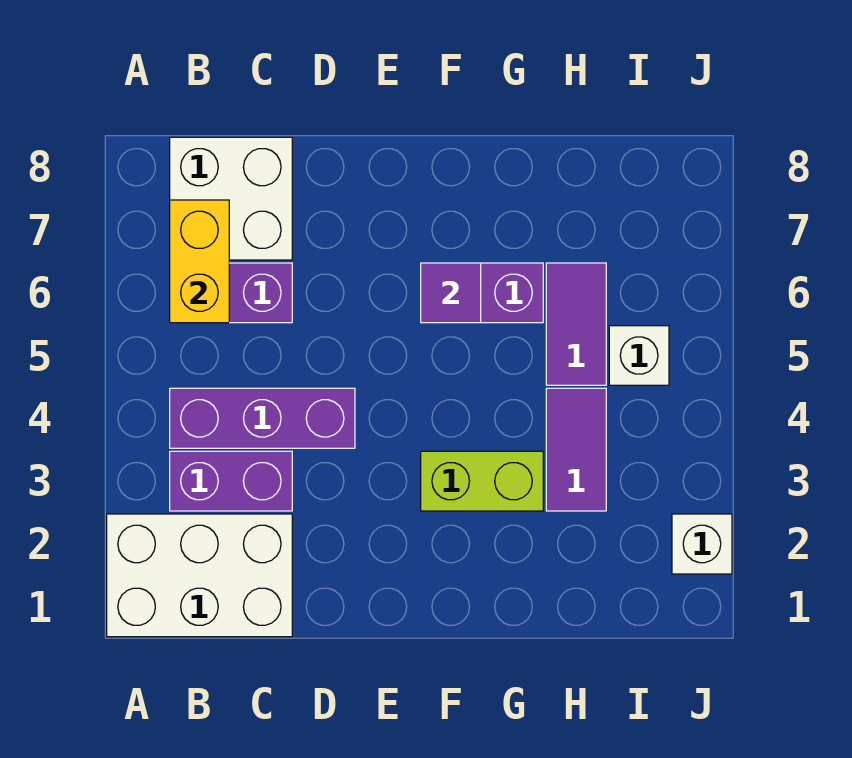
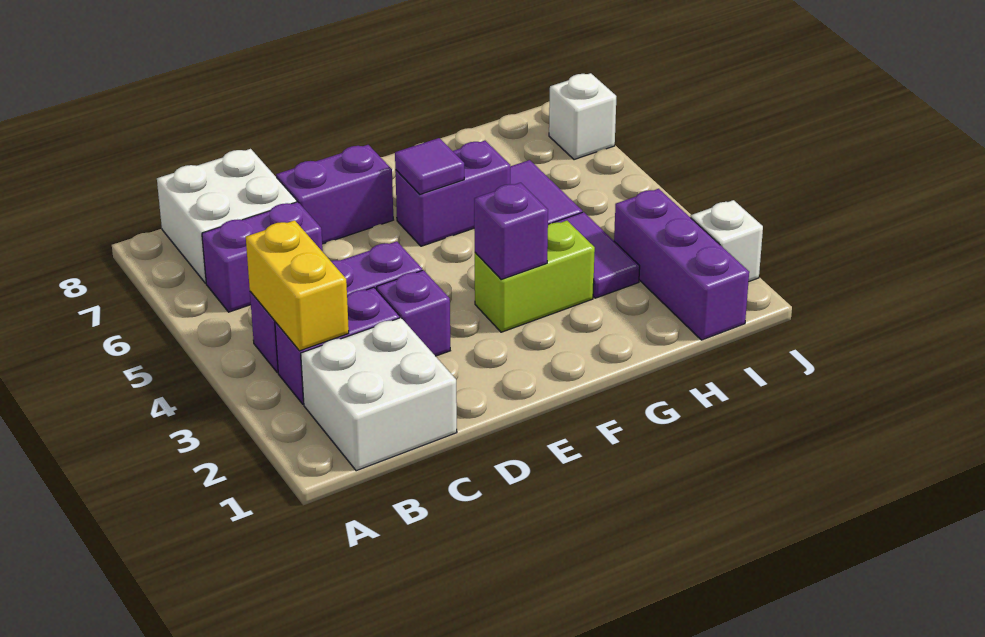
white 2x3 brick [107,514,292,637] -> white 2x2 brick [301,318,457,471]
yellow 1x2 brick [170,200,229,323] -> yellow 1x2 brick moved to [246,220,349,351]
none -> purple 1x1 brick [377,270,450,356]
none -> purple 1x2 brick [276,145,393,244]
none -> purple 1x1 brick [474,183,548,279]
none -> purple 1x3 brick [614,189,749,340]
white 1x1 brick [609,326,669,385] -> white 1x1 brick moved to [549,73,616,160]

